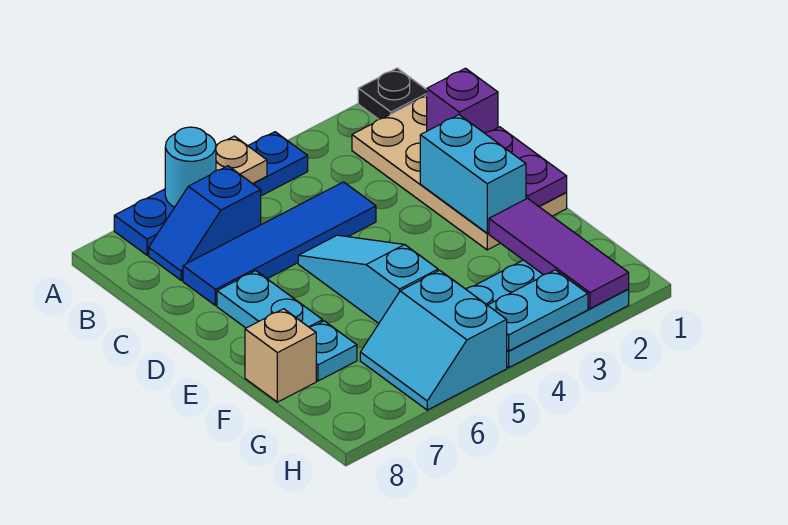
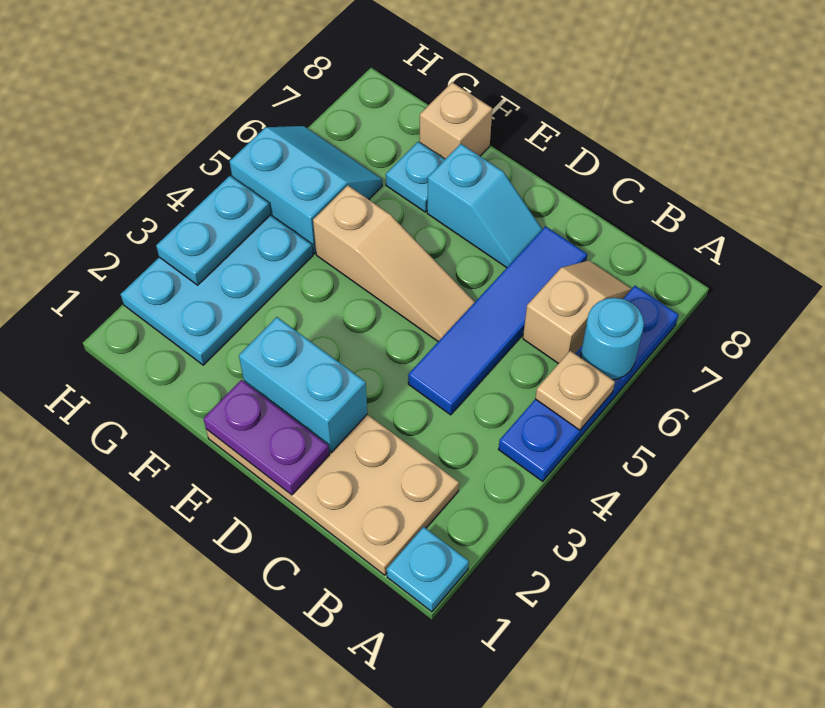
black 1x1 plate [358,68,427,119] -> cyan 1x1 plate [387,527,469,612]
blue 1x2 slope [149,166,261,280] -> tan 1x2 slope [523,260,631,364]
purple 1x1 brick [427,68,498,133] -> none
cyan 1x3 slope [298,235,438,323] -> tan 1x3 slope [313,185,475,342]
cyan 1x2 plate [217,271,323,328] -> cyan 1x2 slope [427,144,542,268]
purple 1x3 tile [489,198,629,309] -> none

